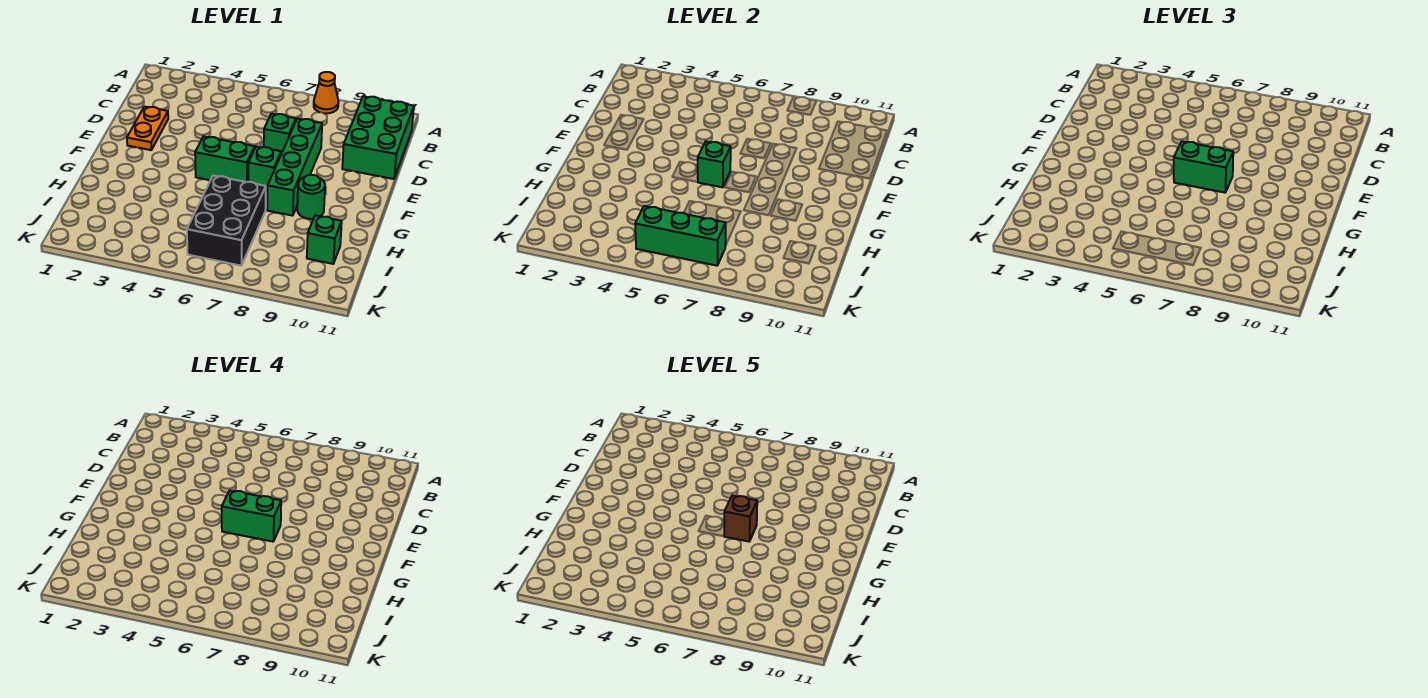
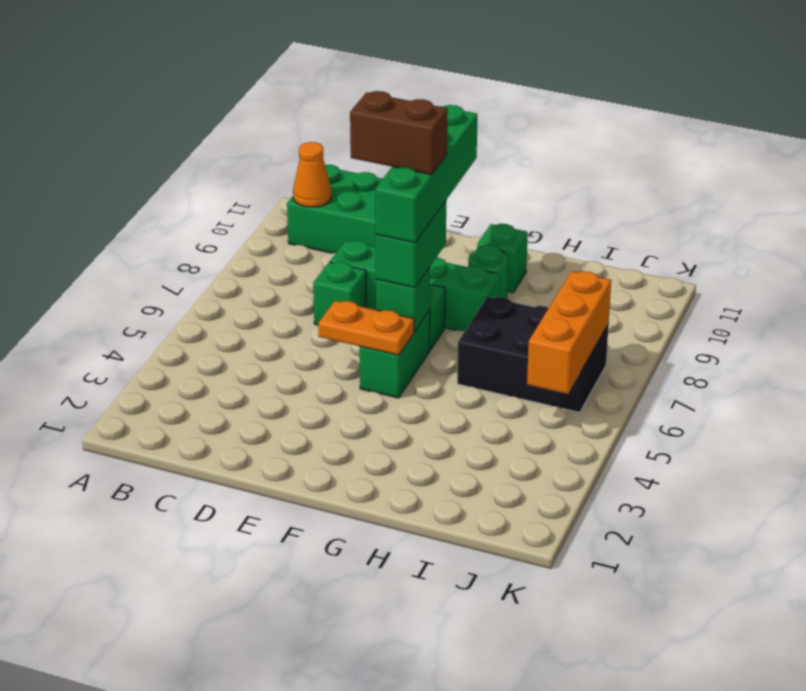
orange 1x1 cone [314,72,339,113] -> orange 1x1 cone moved to [293,142,332,207]
orange 1x2 plate [127,107,168,150] -> orange 1x2 plate moved to [318,301,414,355]
green 1x2 brick [222,491,281,542] -> green 1x4 brick [375,105,477,243]
brown 1x1 brick [724,495,757,542] -> brown 1x2 brick [350,91,448,175]
green 1x1 brick [307,215,342,264] -> green 1x1 brick moved to [477,224,528,293]
green 1x3 brick [635,206,726,266] -> orange 1x3 brick [527,271,611,394]

